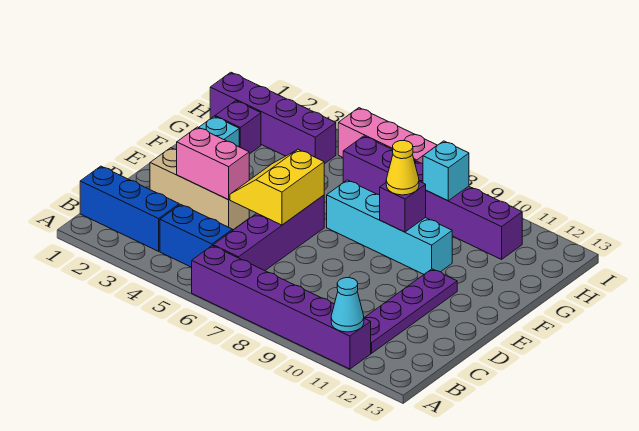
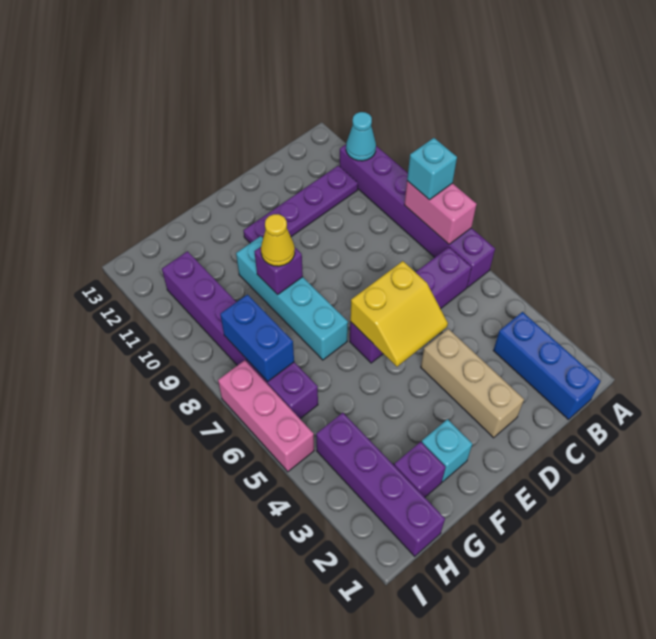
blue 1x2 brick [160,204,233,267] -> blue 1x2 brick moved to [220,295,294,382]
pink 1x2 brick [177,127,249,200] -> pink 1x2 brick moved to [404,181,477,244]
cyan 1x1 brick [423,141,469,201] -> cyan 1x1 brick moved to [407,138,457,200]

